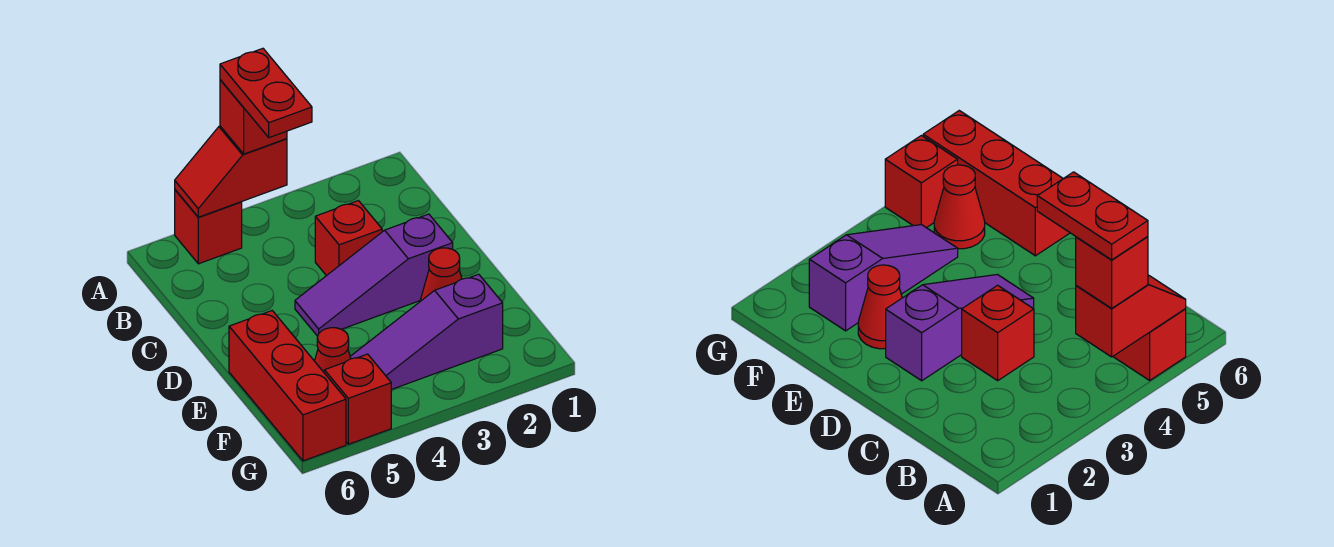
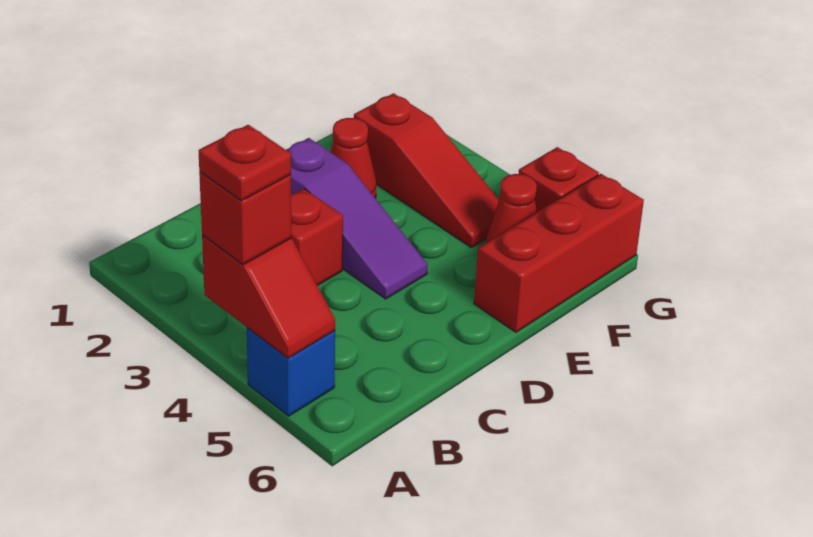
red 1x2 plate [220,48,312,138] -> red 1x1 plate [198,125,291,201]
red 1x1 brick [175,190,242,264] -> blue 1x1 brick [247,328,335,416]
purple 1x3 slope [350,274,503,390] -> red 1x3 slope [354,93,499,247]

